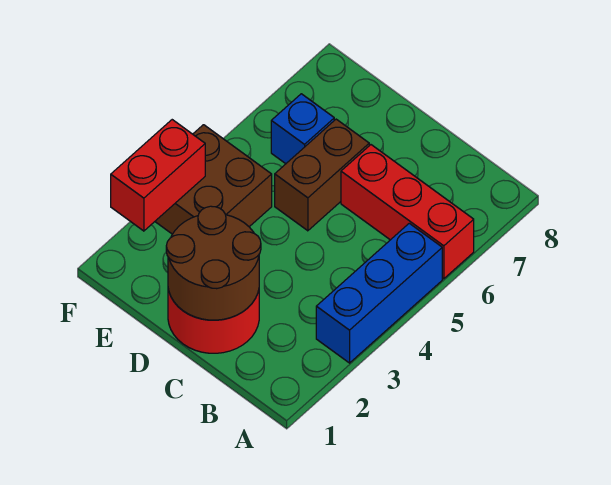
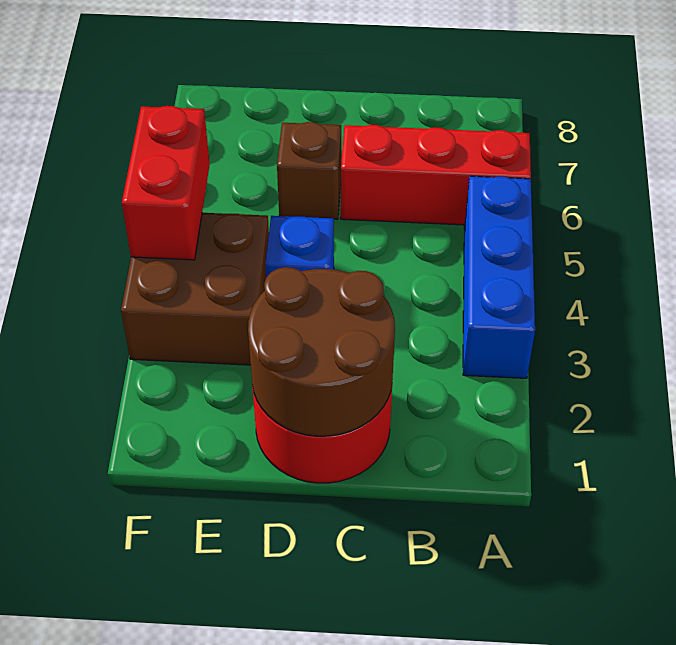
brown 1x2 brick [275,119,369,231] -> brown 1x1 brick [277,122,341,219]
blue 1x1 brick [271,94,334,164] -> blue 1x1 brick moved to [265,216,334,277]
red 1x2 brick [111,120,205,231] -> red 1x2 brick moved to [122,106,210,260]

